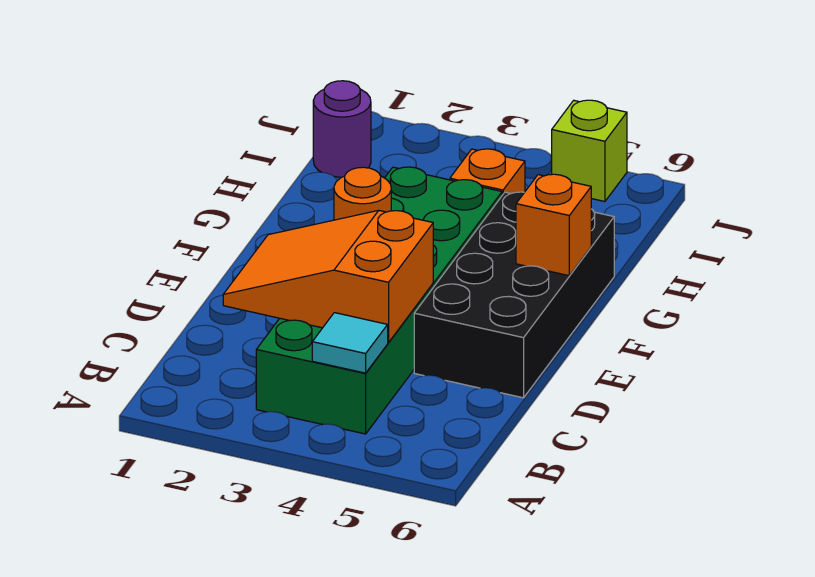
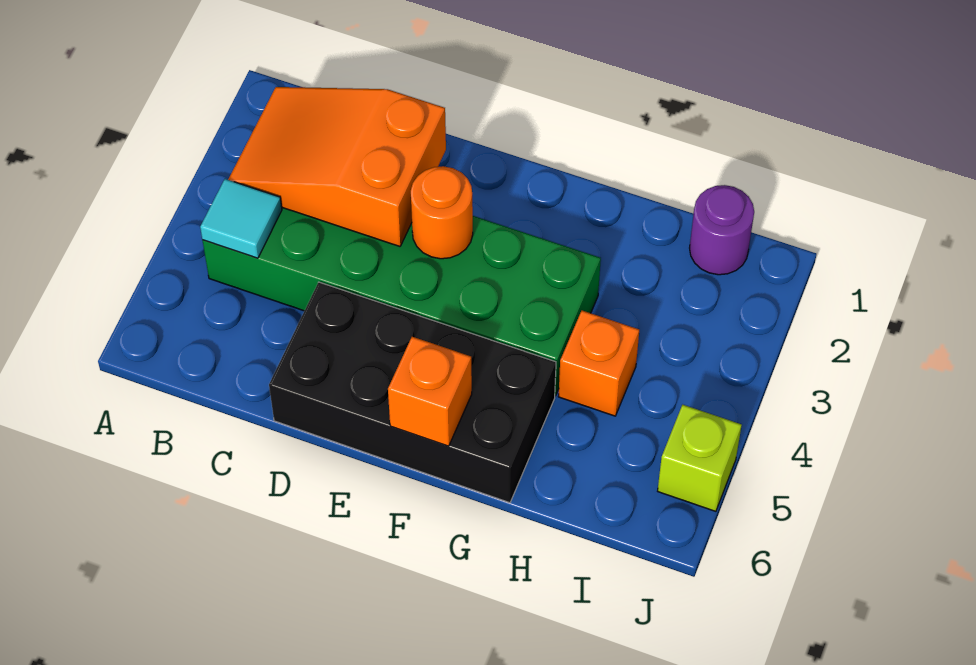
orange 2x3 slope [223,211,433,343] -> orange 2x3 slope turned to [228,87,446,246]

